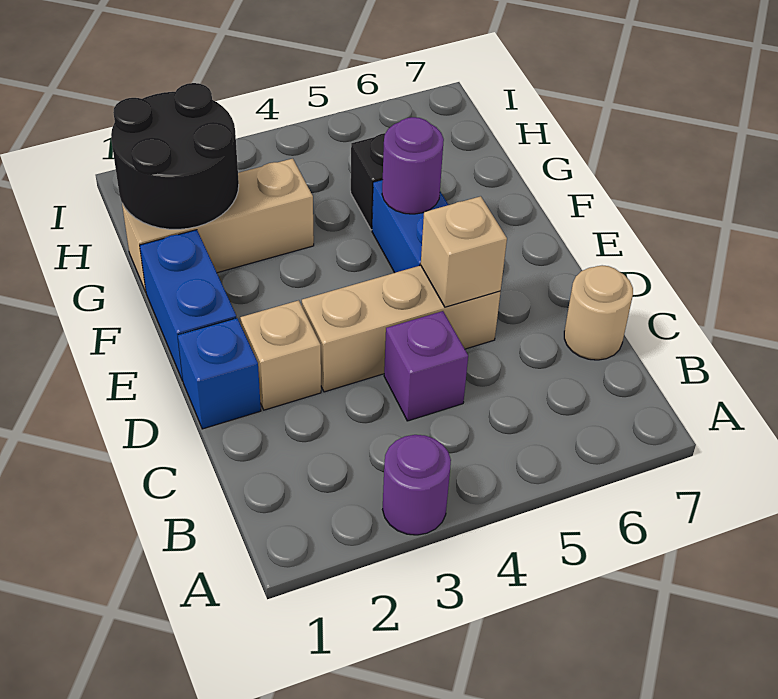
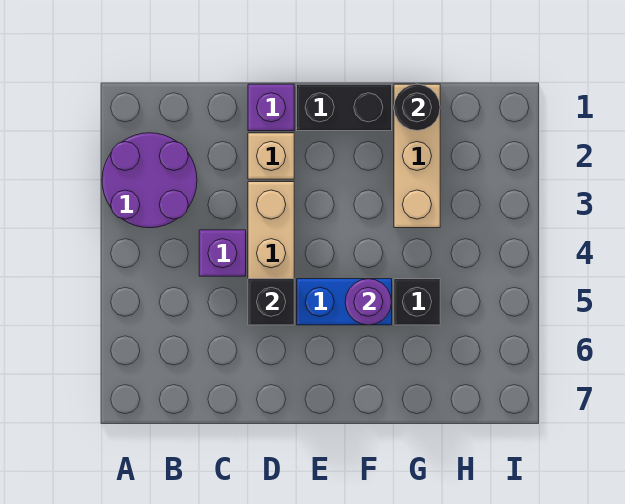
purple 1x1 round brick [383,435,451,535] -> purple 2x2 round brick [102,133,197,228]
tan 1x1 round brick [564,265,633,360] -> none
blue 1x1 brick [178,318,261,429] -> purple 1x1 brick [248,84,294,131]
tan 1x1 brick [421,196,507,307] -> black 1x1 brick [248,279,294,325]
blue 1x2 brick [140,230,236,381] -> black 1x2 brick [297,84,392,131]
black 2x2 round brick [111,83,239,229] -> black 1x1 round brick [394,84,440,130]

